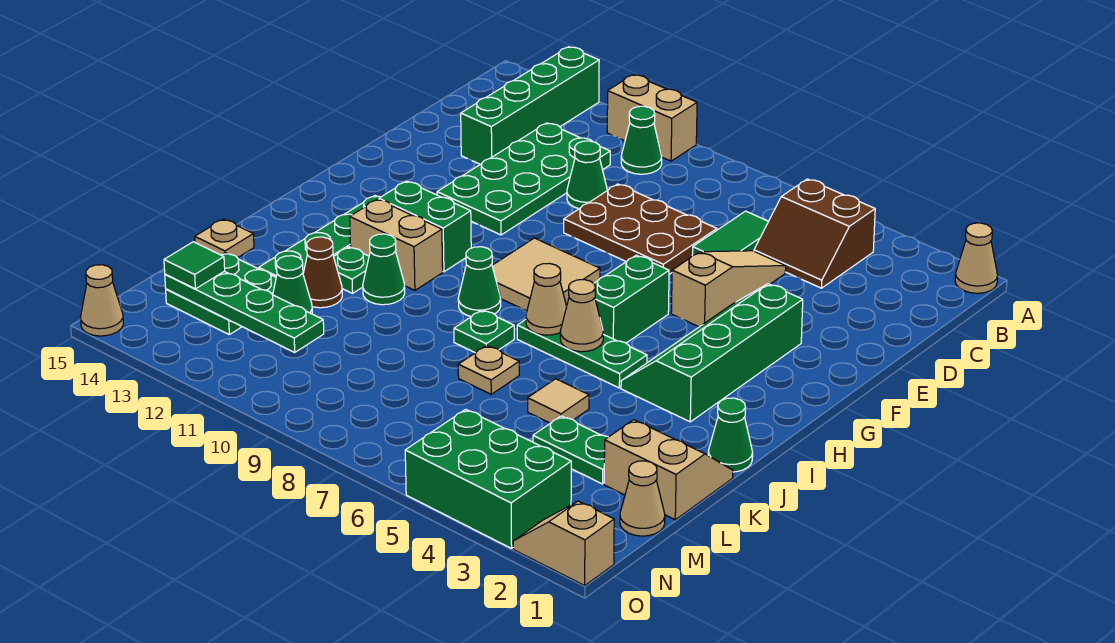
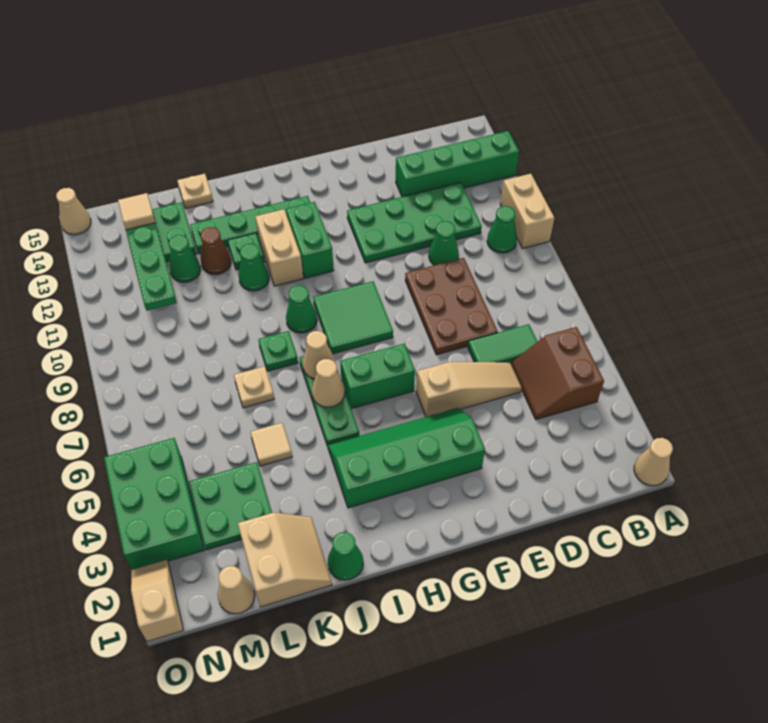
tan 2x2 tile [492,238,600,311] -> green 2x2 tile [313,281,393,354]
green 1x2 plate [533,416,608,484] -> green 2x2 plate [189,462,272,550]
green 1x1 tile [164,242,225,289] -> tan 1x1 tile [118,193,155,230]

